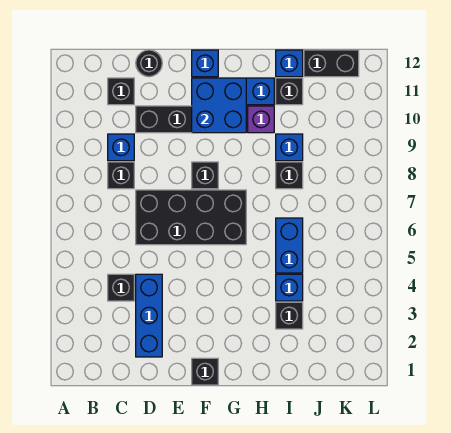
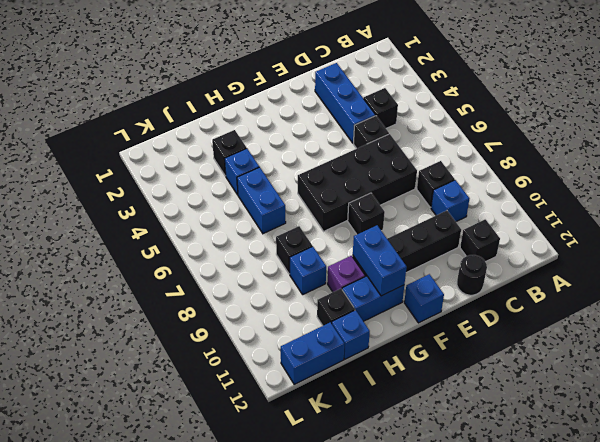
black 1x1 brick [192,358,218,385] -> black 1x1 brick moved to [354,116,389,149]
blue 2x2 brick [192,78,246,133] -> blue 1x2 brick [353,225,407,296]
black 1x2 brick [304,50,359,77] -> blue 1x2 brick [281,322,344,384]

